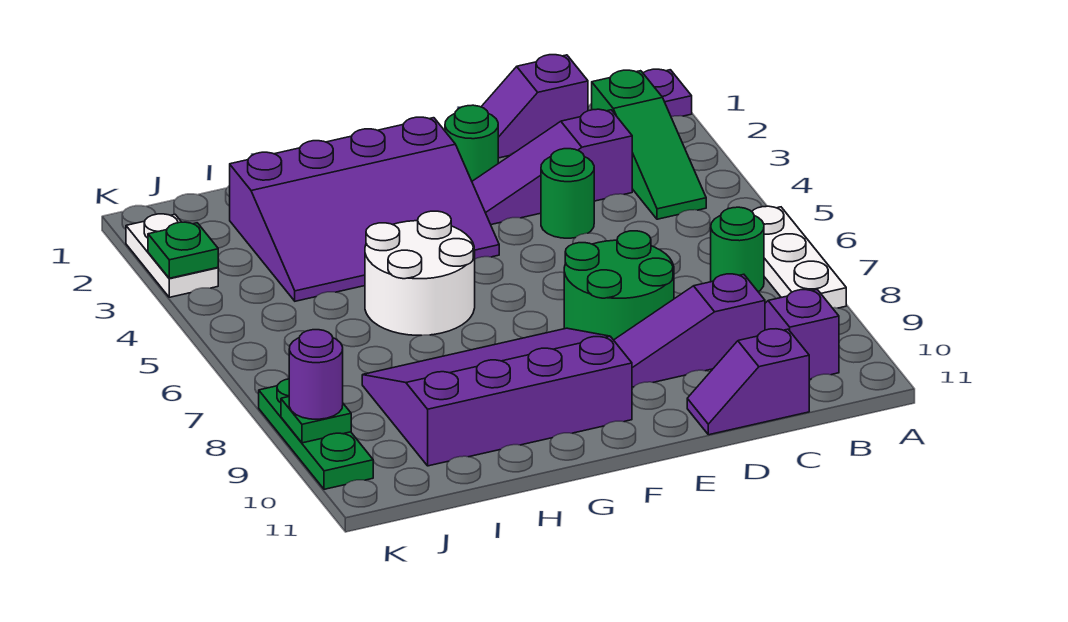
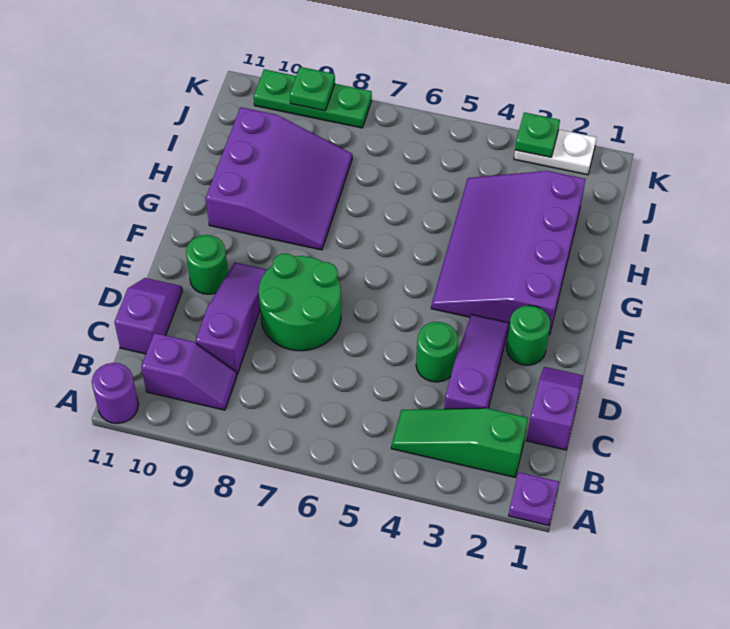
white 1x3 plate [752,206,846,308] -> none
green 1x1 round brick [711,207,764,292] -> green 1x1 round brick moved to [186,235,228,294]
purple 3x4 slope [362,328,632,466] -> purple 3x3 slope [206,107,352,250]
white 2x2 round brick [365,211,475,335] -> none
purple 1x1 round brick [289,330,343,419] -> purple 1x1 round brick moved to [92,363,138,423]

